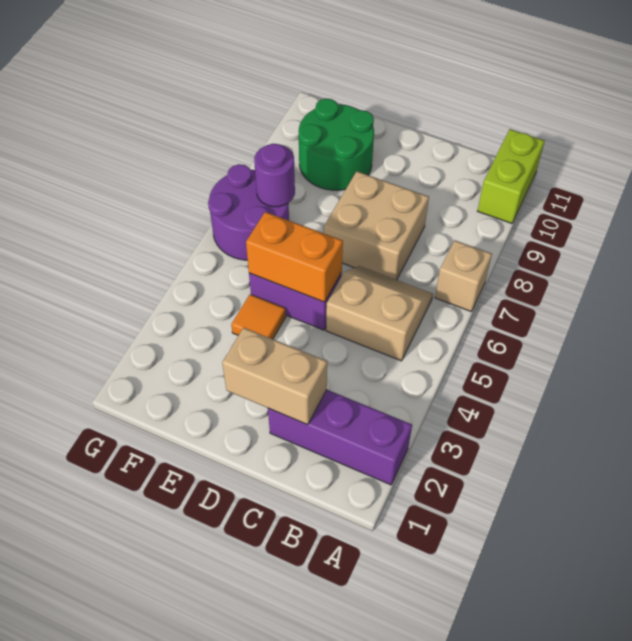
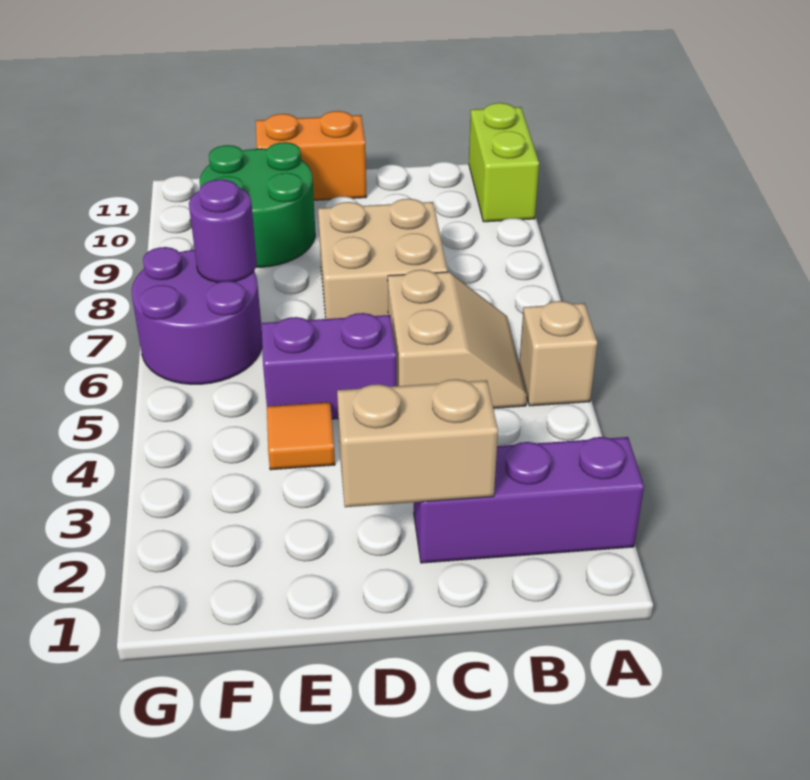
tan 1x1 brick [435,240,492,312] -> tan 1x1 brick moved to [519,301,597,406]
tan 2x2 slope [326,266,433,361] -> tan 2x2 slope turned to [388,270,527,408]
orange 1x2 brick [246,212,343,302] -> orange 1x2 brick moved to [256,111,366,200]

